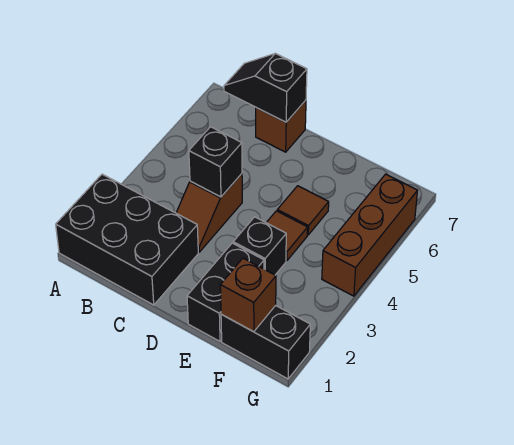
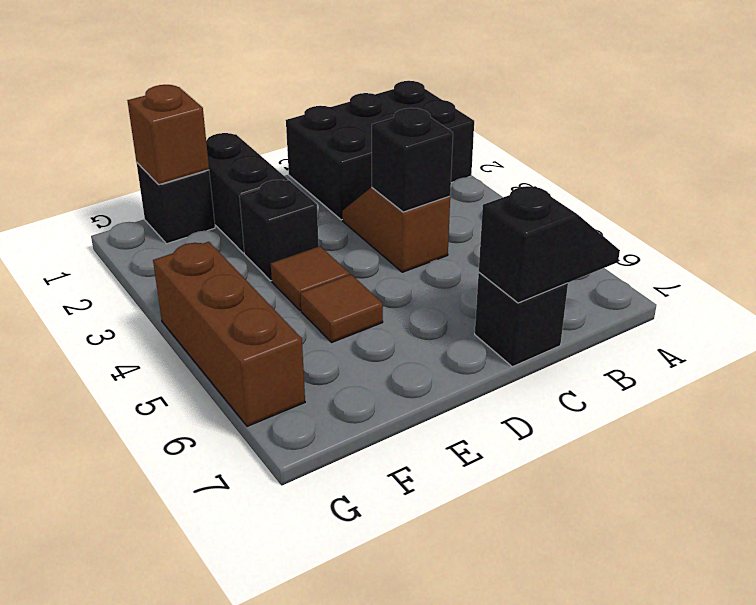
brown 1x1 brick [256,100,306,152] -> black 1x1 brick [475,273,568,367]
black 1x2 brick [221,306,310,379] -> black 1x1 brick [137,163,215,244]

